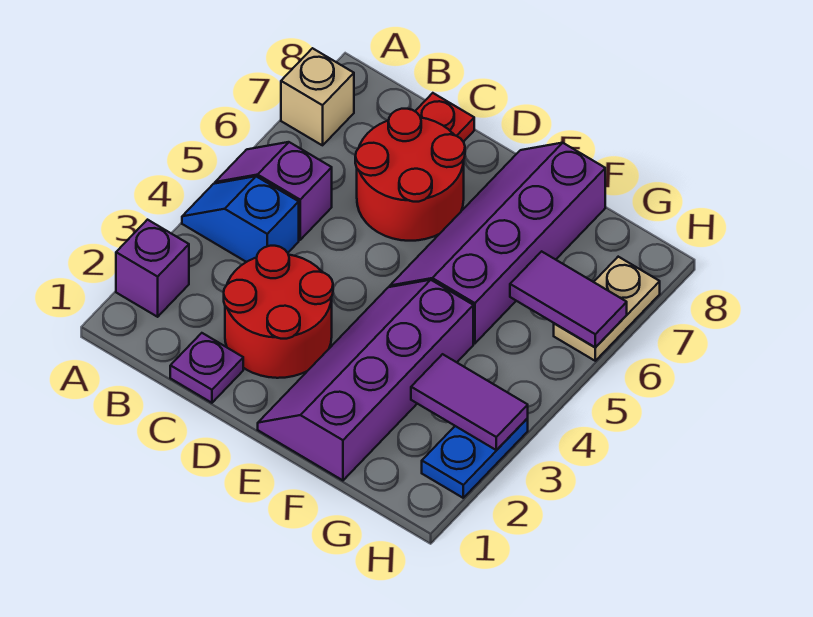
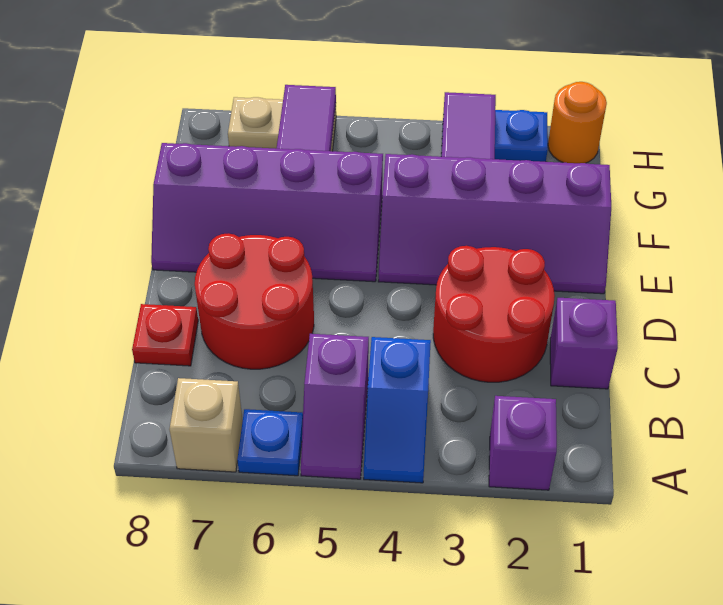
none -> blue 1x1 plate [237,409,303,476]
purple 1x1 plate [170,333,243,403] -> purple 1x1 brick [550,298,618,389]
none -> orange 1x1 round brick [548,82,607,163]

